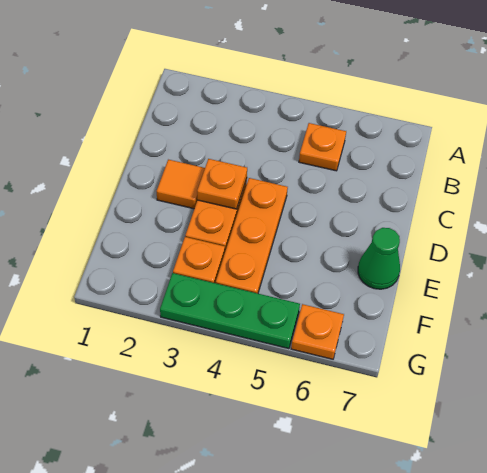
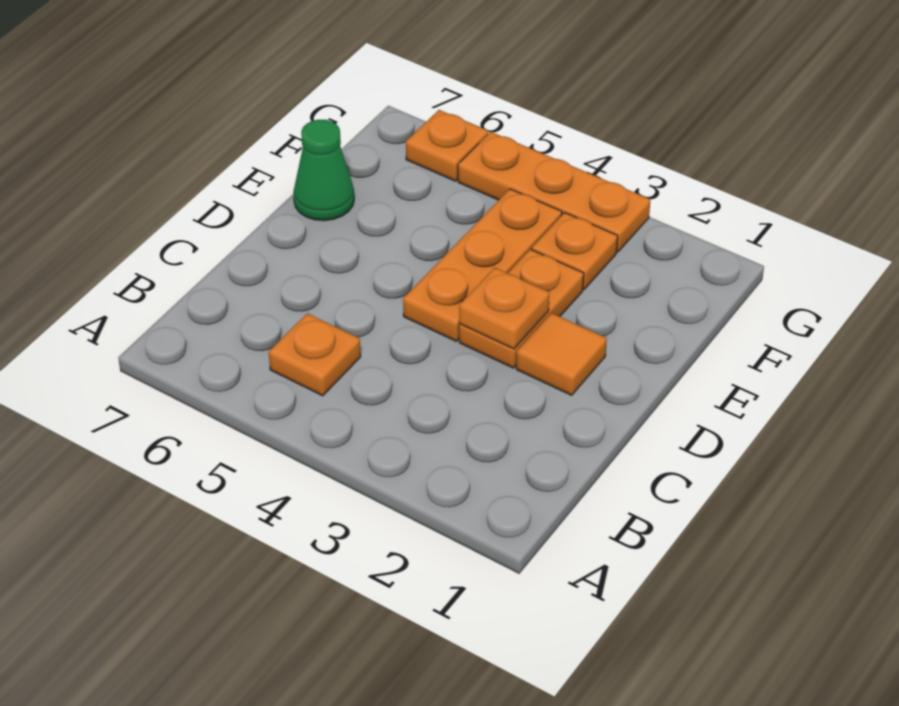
green 1x3 plate [160,273,300,349] -> orange 1x3 plate [458,132,650,252]

